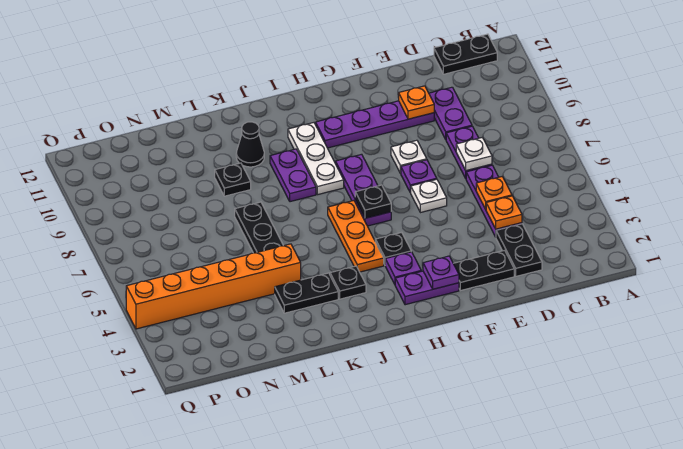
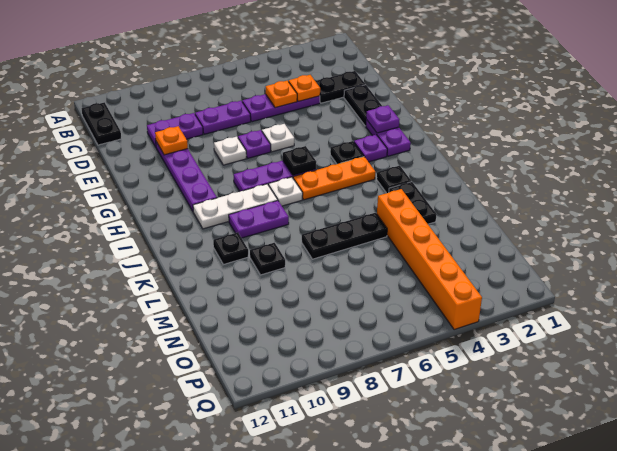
white 1x1 plate [456,138,492,171] -> white 1x1 plate moved to [269,177,303,206]
black 1x1 cone [236,122,264,167] -> black 1x1 plate [213,232,248,264]

